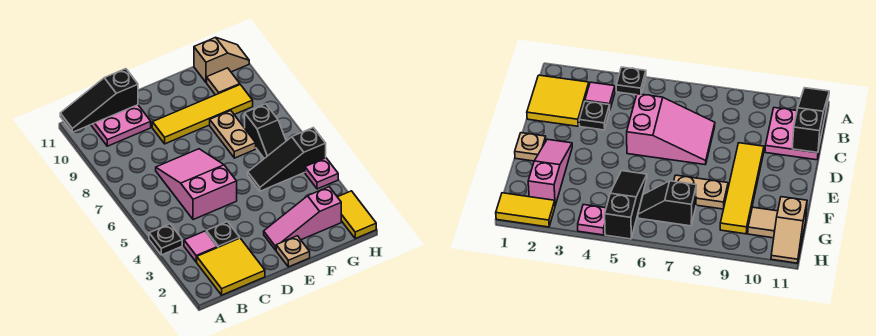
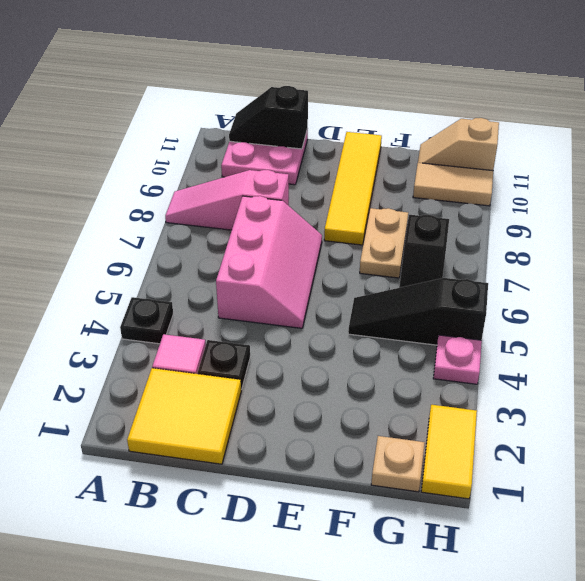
black 1x3 slope [60,69,138,132] -> black 1x2 slope [229,86,308,149]
pink 2x3 slope [156,149,237,220] -> pink 2x3 slope turned to [216,196,322,328]
yellow 1x4 tile [152,85,253,144] -> yellow 1x4 tile turned to [324,132,382,245]
tan 1x1 plate [276,236,310,267] -> tan 1x1 plate moved to [371,436,425,492]
pink 1x3 slope [264,187,341,250] -> pink 1x3 slope moved to [165,170,289,230]
tan 1x1 tile [207,68,240,95] -> tan 1x2 tile [413,163,493,206]
tan 1x2 slope [194,37,249,82] -> tan 1x2 slope turned to [418,118,499,171]

